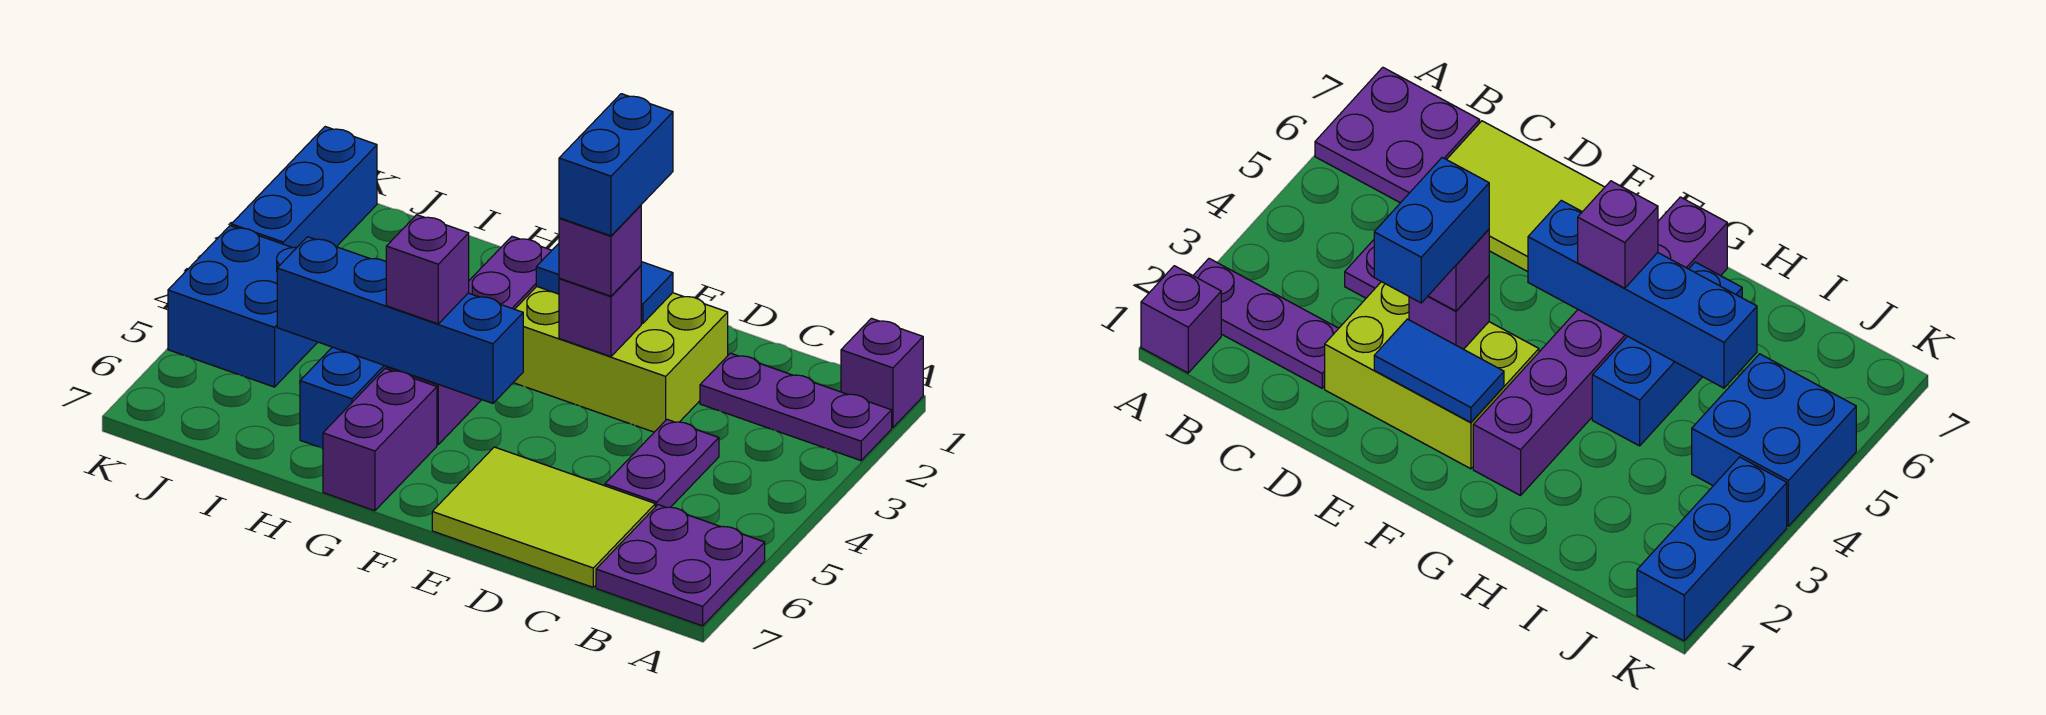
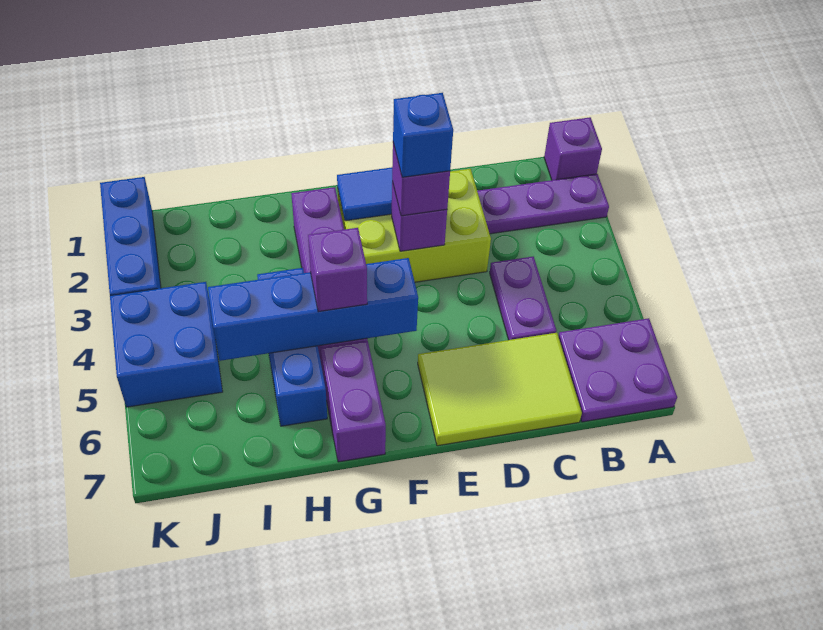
blue 1x2 brick [559,94,673,236] -> blue 1x1 brick [393,93,453,177]

